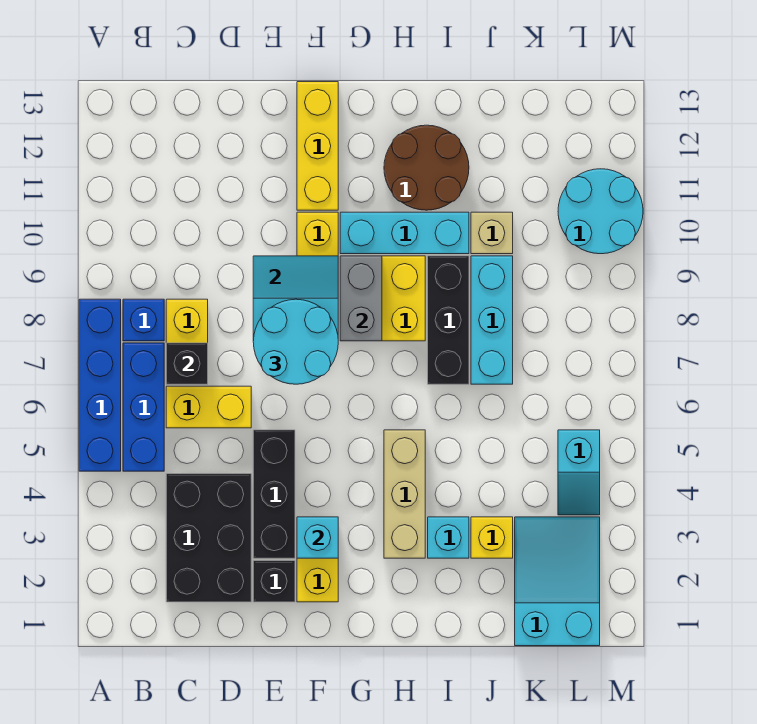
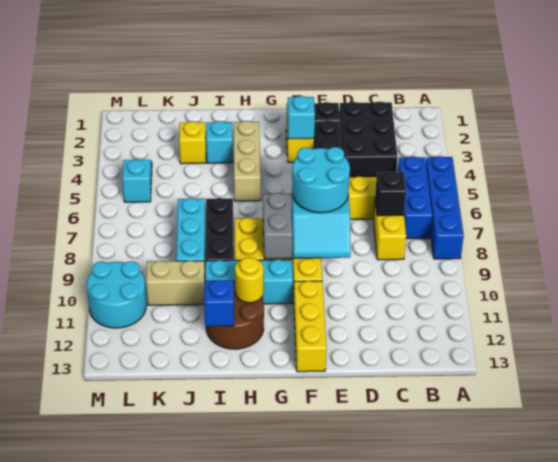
blue 1x1 brick [123,299,164,341] -> blue 1x1 brick moved to [204,280,234,326]
none -> yellow 1x1 round brick [235,257,264,303]
tan 1x1 brick [471,212,513,254] -> tan 1x2 brick [146,261,205,305]
cyan 2x3 slope [515,517,600,646] -> none

